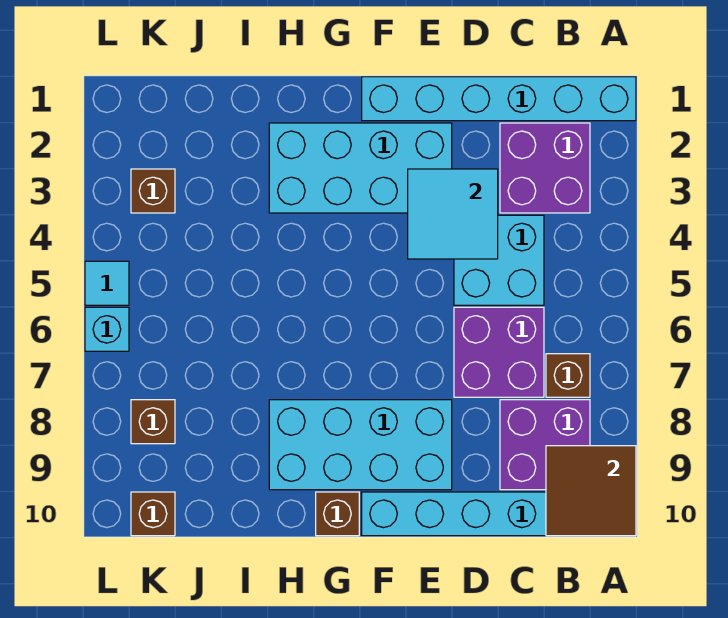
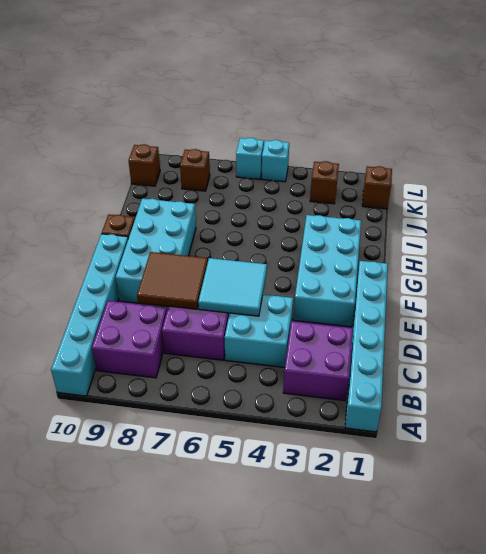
brown 2x2 tile [546,446,636,536] -> brown 2x2 tile moved to [137,252,208,309]
brown 1x1 brick [546,354,590,397] -> brown 1x1 brick moved to [362,166,392,209]
cyan 2x2 tile [408,169,498,259] -> cyan 2x2 tile moved to [198,258,267,316]
cyan 1x1 tile [85,261,129,305] -> cyan 1x1 brick [262,140,289,182]

